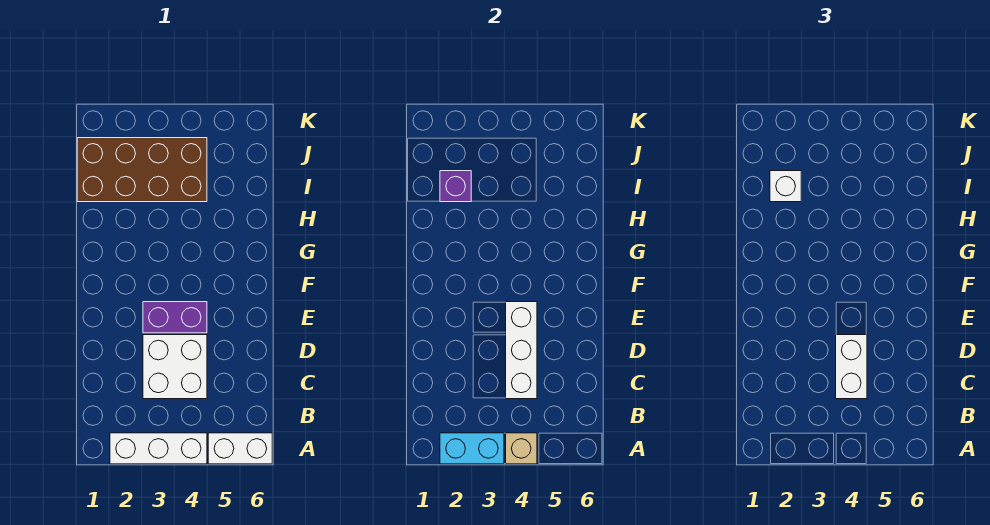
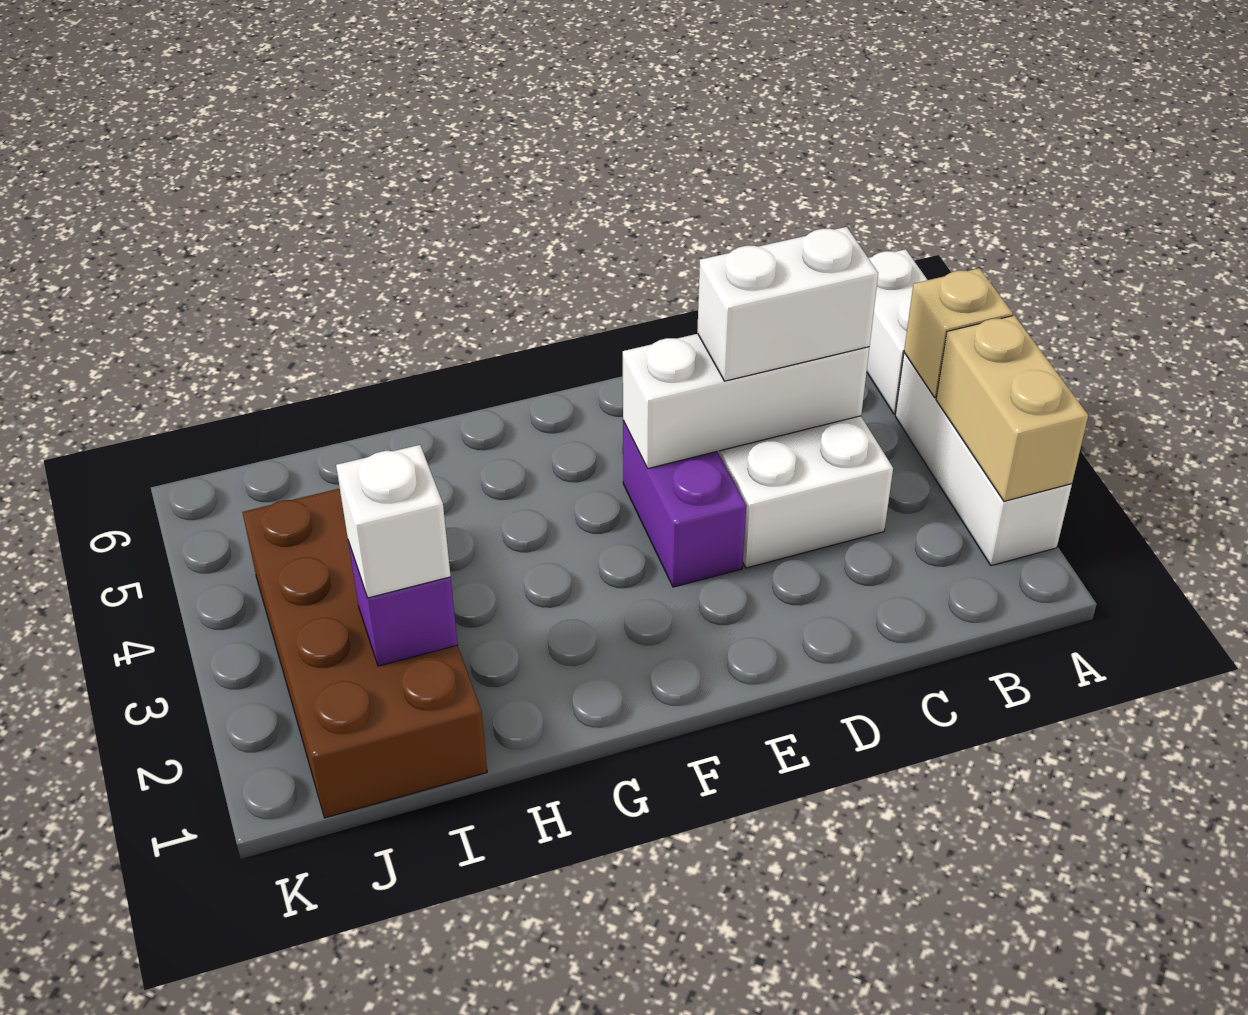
cyan 1x2 brick [440,433,504,464] -> tan 1x2 brick [936,315,1088,501]

